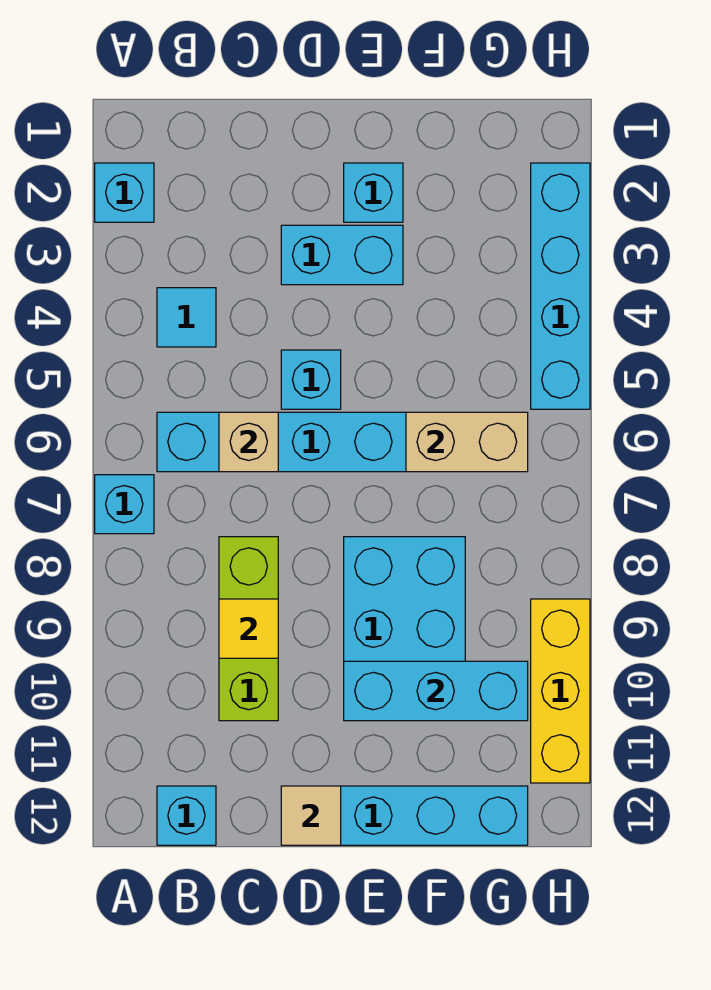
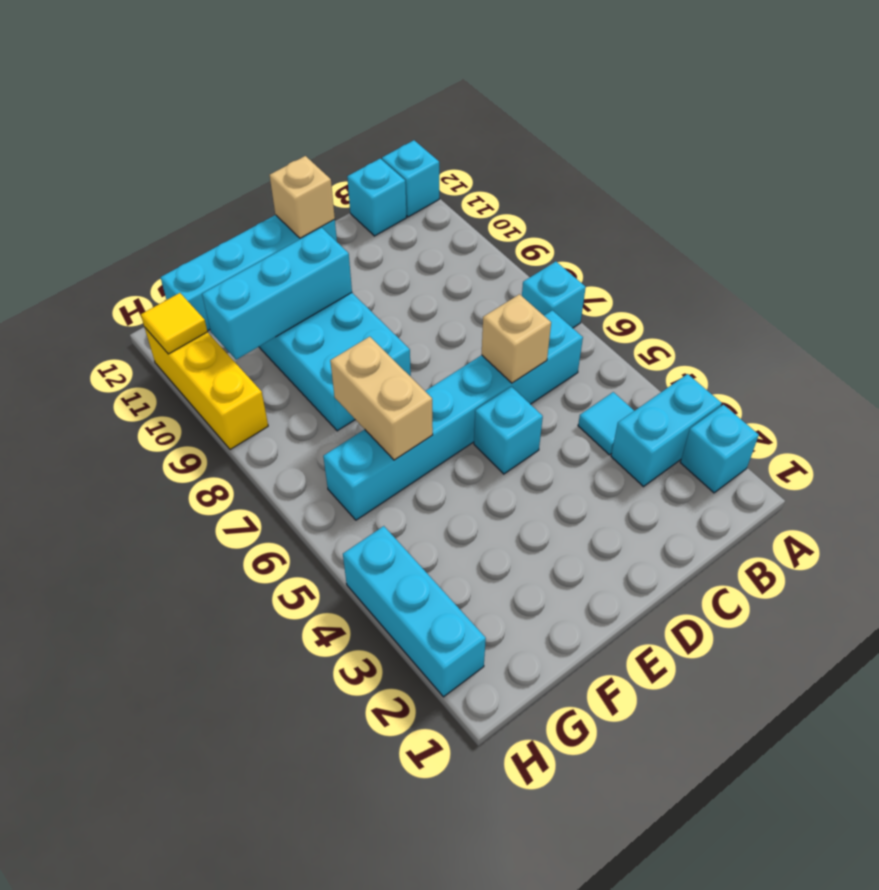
lime 1x3 brick [219,537,278,721] -> none
yellow 1x1 tile [219,599,278,658] -> yellow 1x1 tile moved to [141,293,208,354]
cyan 1x2 brick [281,225,403,285] -> cyan 1x2 brick moved to [611,374,722,487]
tan 1x1 tile [281,786,341,845] -> tan 1x1 brick [270,156,335,238]
cyan 1x1 brick [344,163,403,222] -> cyan 1x1 brick moved to [382,140,439,217]
tan 1x2 brick [406,412,528,472] -> tan 1x2 brick turned to [330,337,433,460]
cyan 1x4 brick [531,163,590,409] -> cyan 1x3 brick [343,526,486,697]

